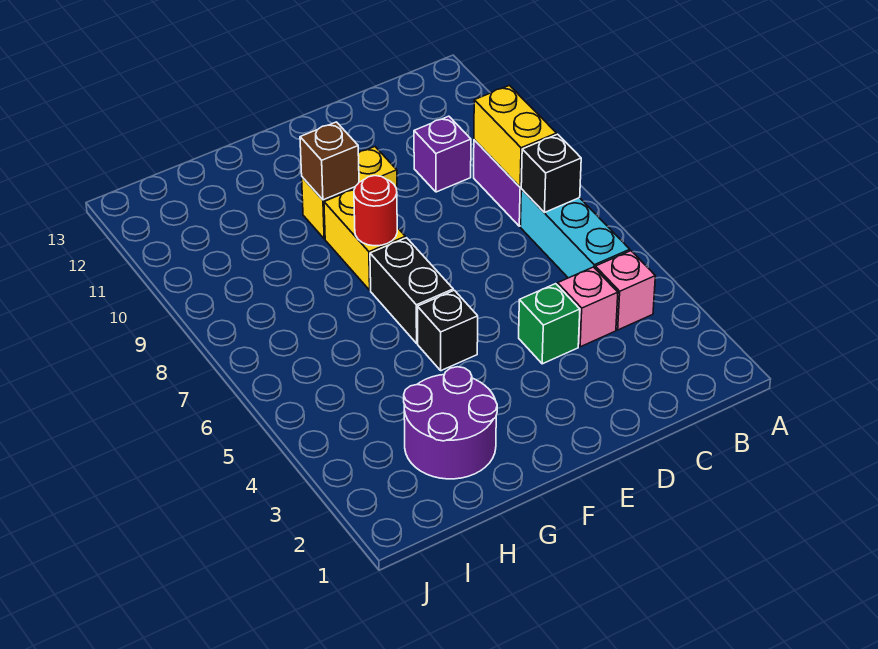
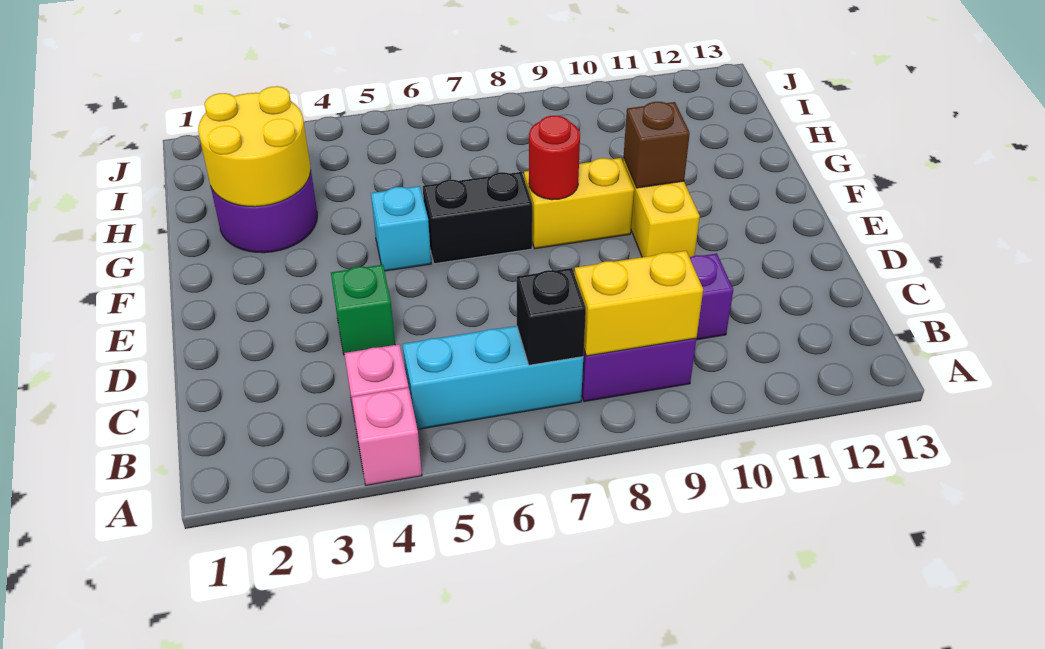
pink 1x1 brick [558,267,618,347] -> pink 1x1 brick moved to [352,388,422,485]
black 1x1 brick [418,290,478,371] -> cyan 1x1 brick [371,186,431,271]
none -> yellow 2x2 round brick [198,86,311,207]

